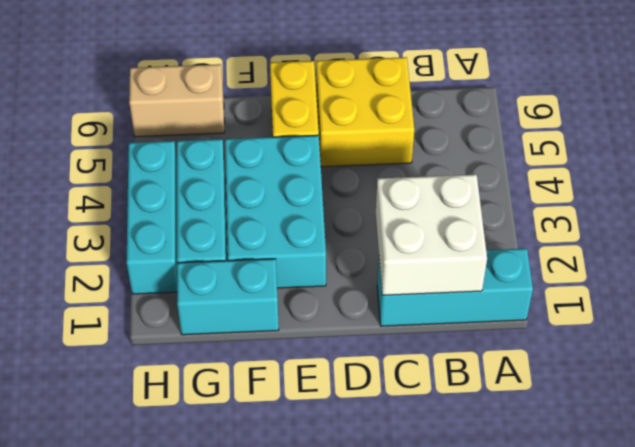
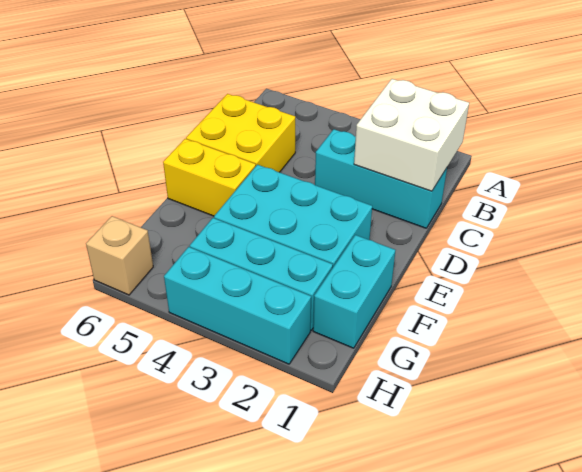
cyan 1x3 brick [377,248,533,326] -> cyan 1x3 brick turned to [315,129,447,228]
tan 1x2 brick [129,64,224,137] -> tan 1x1 brick [86,216,153,295]

